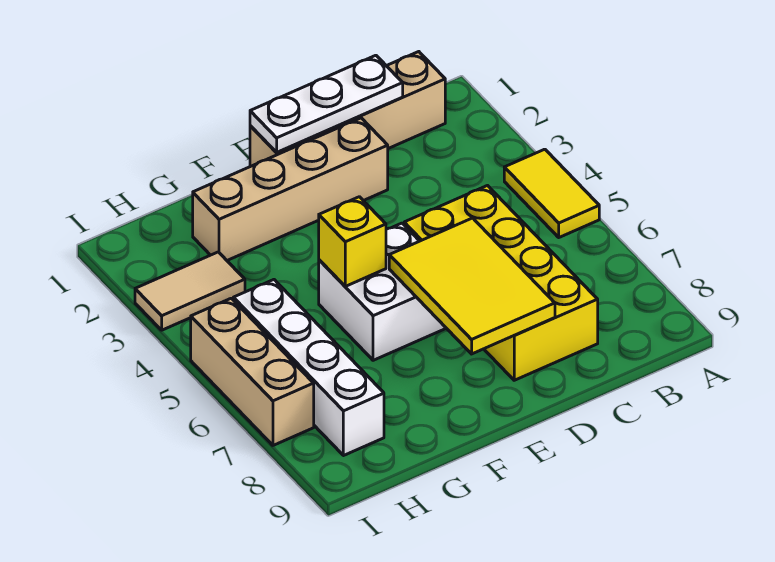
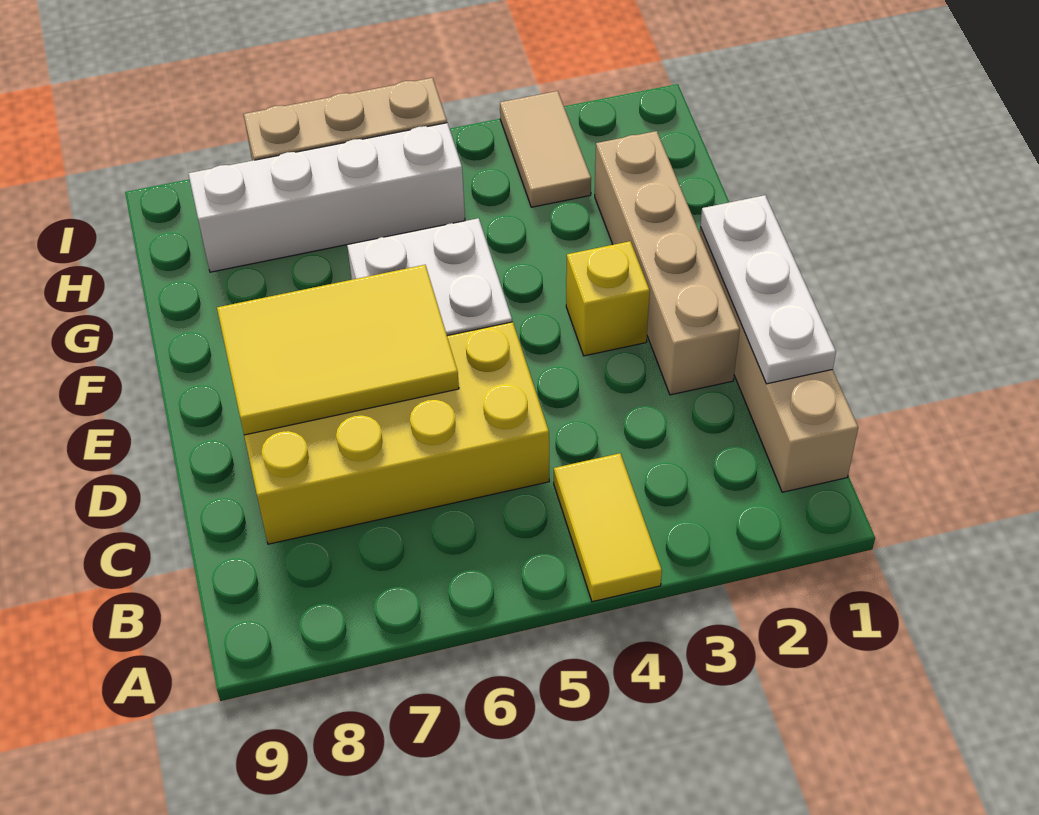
yellow 1x2 tile [504,149,599,237] -> yellow 1x2 tile turned to [554,453,662,602]
yellow 1x1 brick [319,197,386,286] -> yellow 1x1 brick moved to [566,241,650,356]

